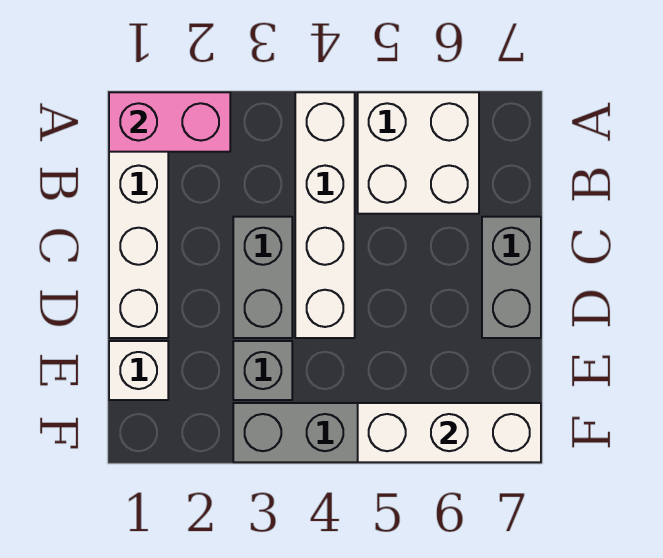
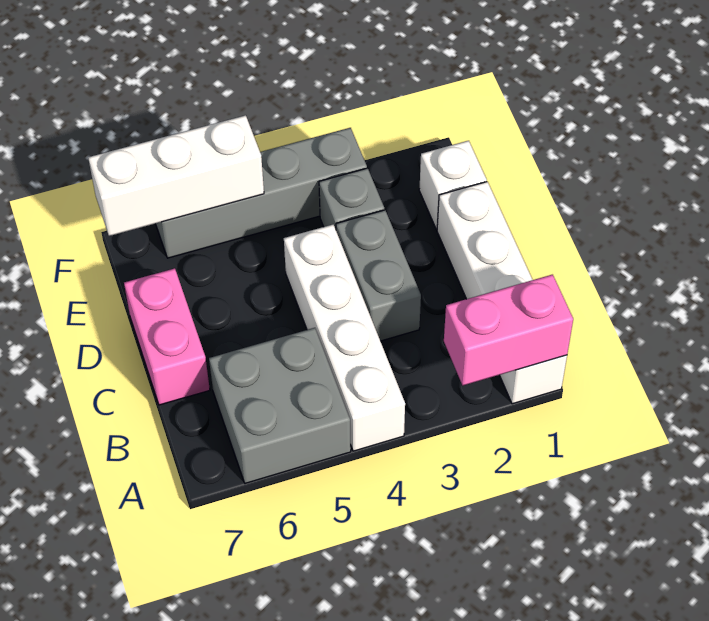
white 2x2 brick [358,92,479,214] -> grey 2x2 brick [209,328,351,483]
grey 1x2 brick [482,217,541,338] -> pink 1x2 brick [124,268,210,405]

